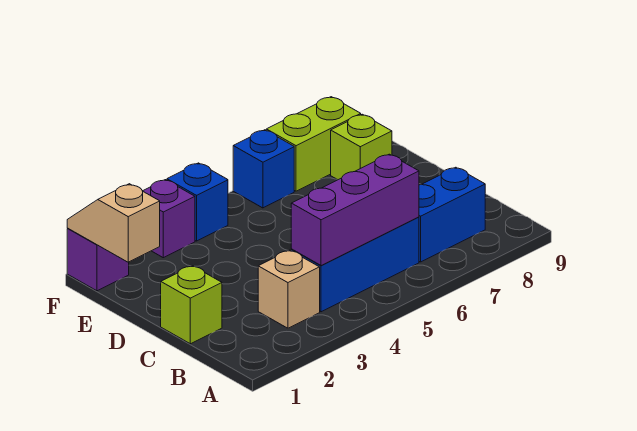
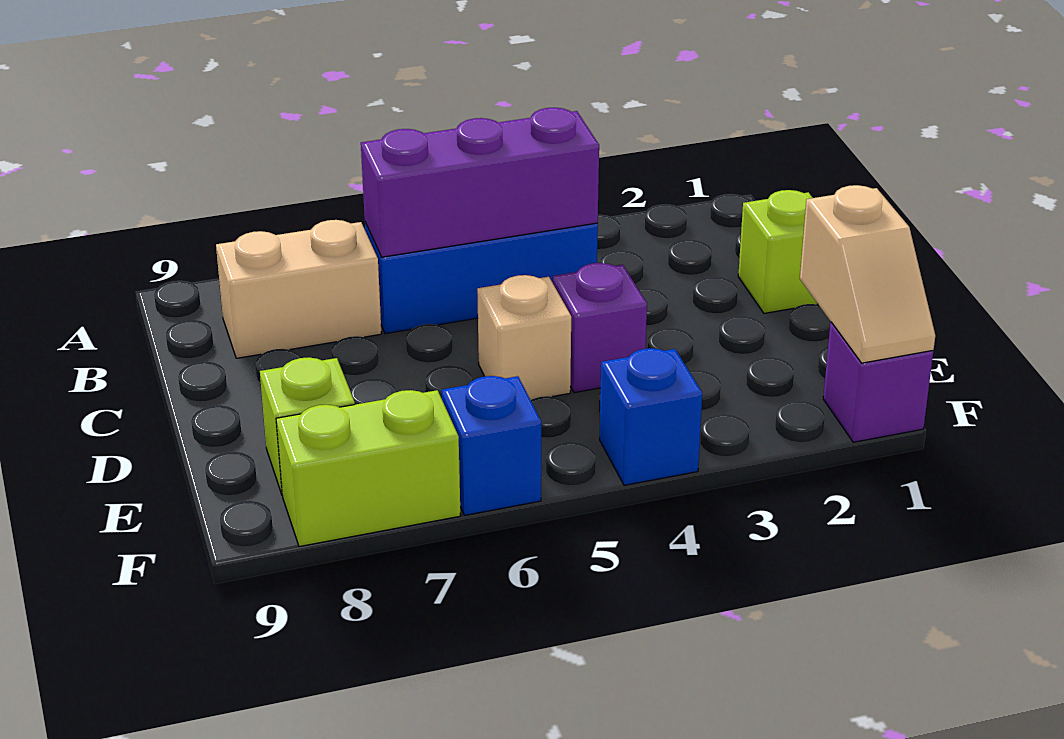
tan 1x1 brick [258,250,320,328] -> tan 1x1 brick moved to [477,275,571,400]
blue 1x2 brick [419,167,485,262] -> tan 1x2 brick [216,220,381,358]
purple 1x1 brick [143,180,195,258] -> purple 1x1 brick moved to [552,263,647,393]

